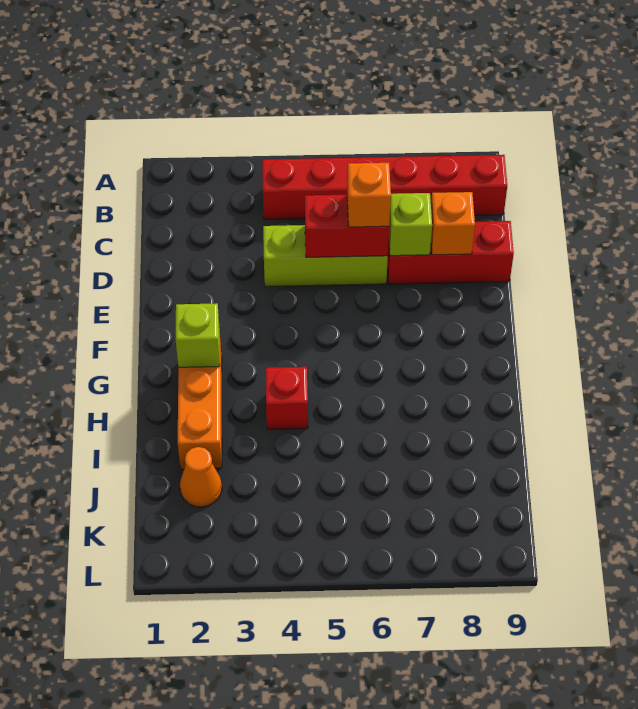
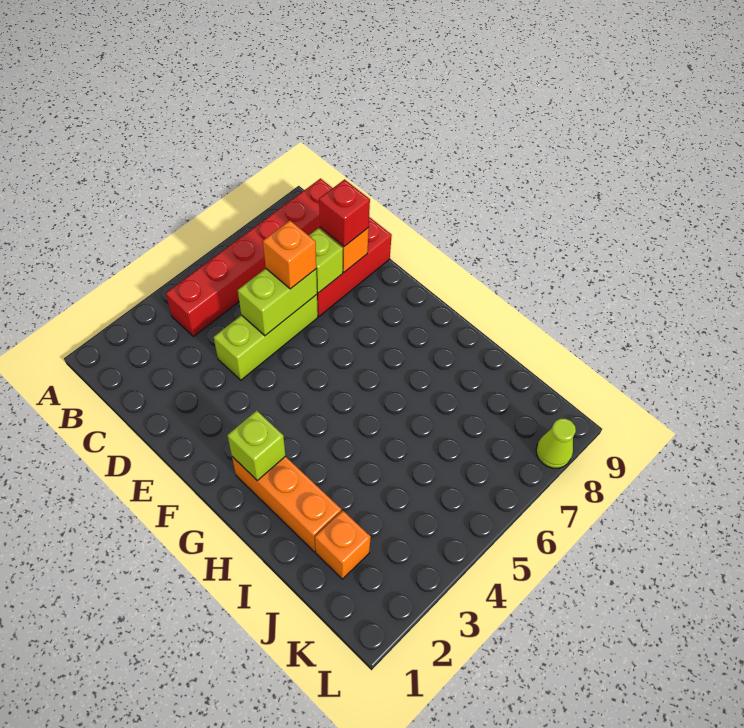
red 1x2 brick [305,195,389,257] -> lime 1x2 brick [238,269,317,336]
red 1x1 brick [265,367,308,429] -> red 1x1 brick moved to [319,179,370,246]
orange 1x1 cone [180,447,222,507] -> orange 1x1 brick [315,511,371,579]
none -> lime 1x1 cone [536,419,576,468]

